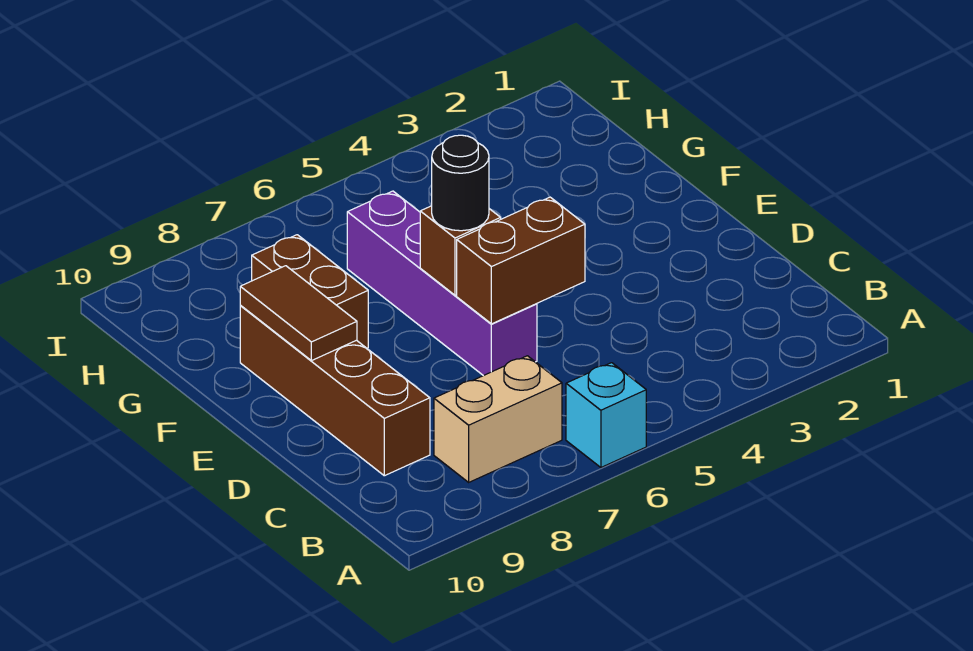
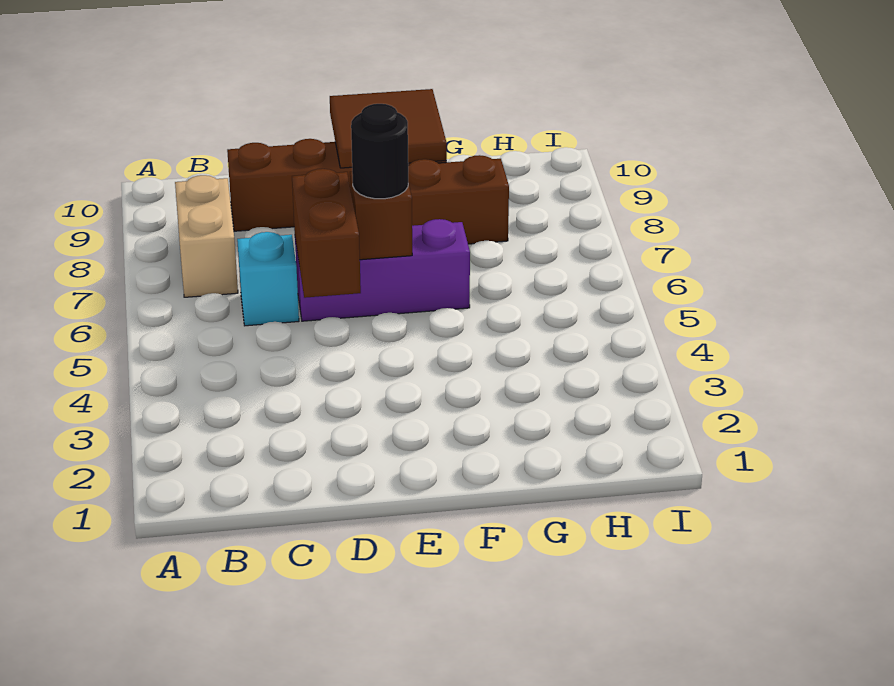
cyan 1x1 brick [566,363,646,467] -> cyan 1x1 brick moved to [237,232,299,326]
purple 1x4 brick [347,191,537,376] -> purple 1x3 brick [295,219,470,321]
brown 1x2 tile [240,266,357,361] -> brown 2x2 tile [330,89,447,168]

